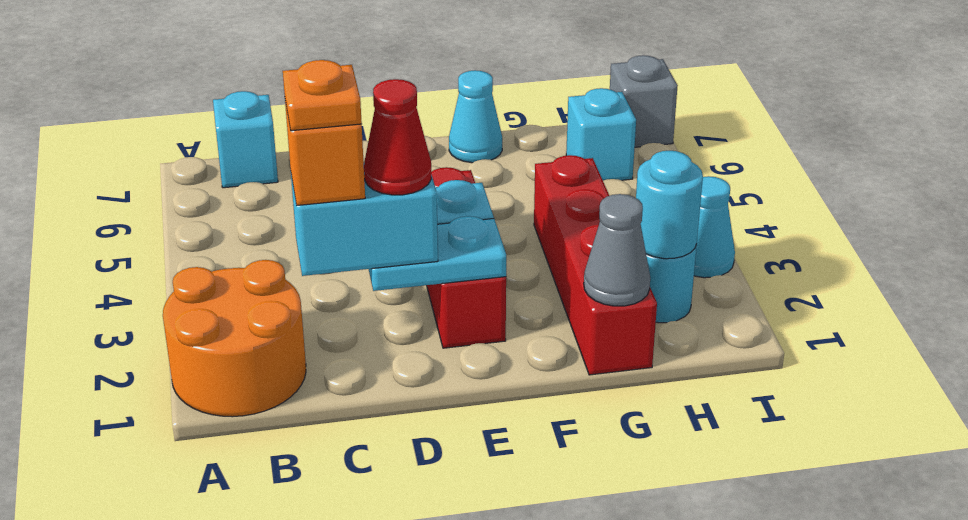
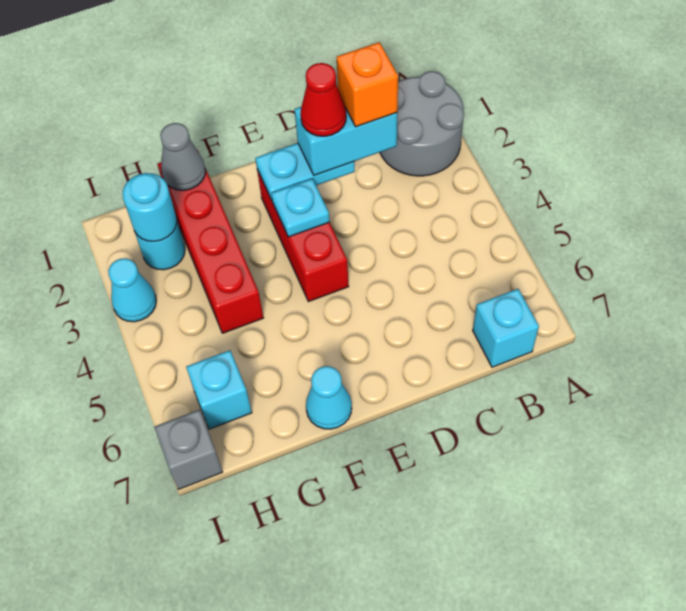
orange 2x2 round brick [163,260,306,417] -> grey 2x2 round brick [380,71,464,176]
orange 1x1 plate [283,60,362,131] -> none

